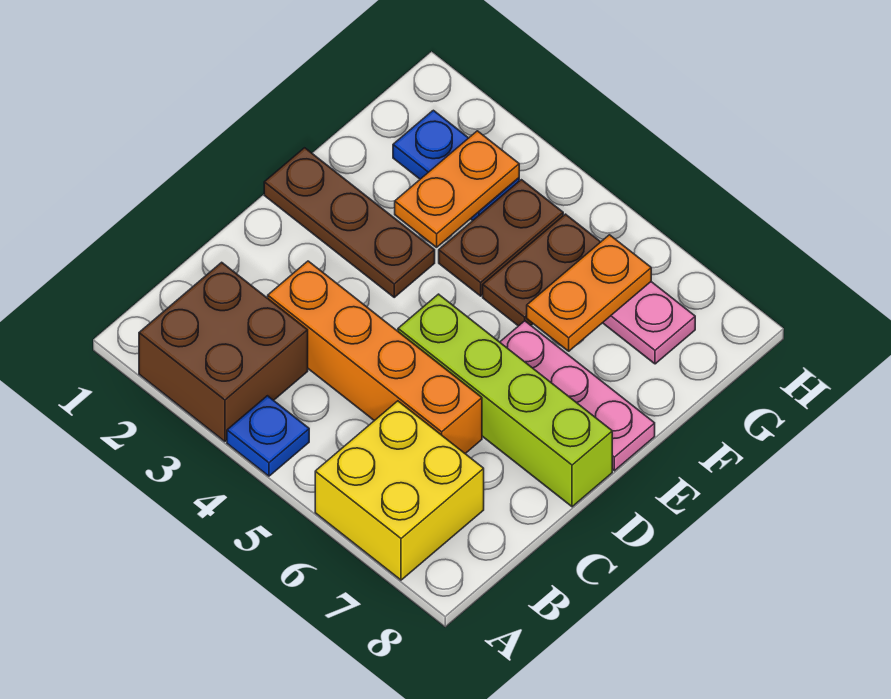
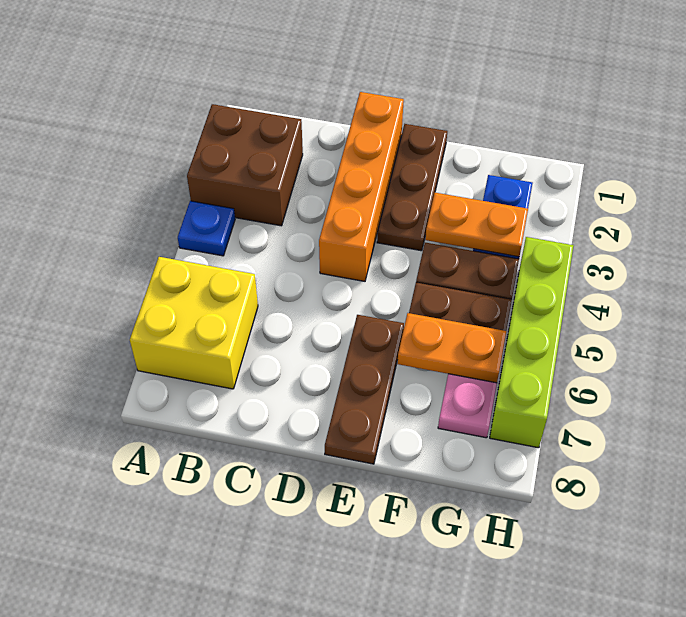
orange 1x4 brick [268,261,482,453] -> orange 1x4 brick moved to [319,92,404,281]
lime 1x4 brick [398,294,612,507] -> lime 1x4 brick moved to [490,237,574,448]
pink 1x3 plate [500,321,655,471] -> brown 1x3 plate [325,315,404,464]

